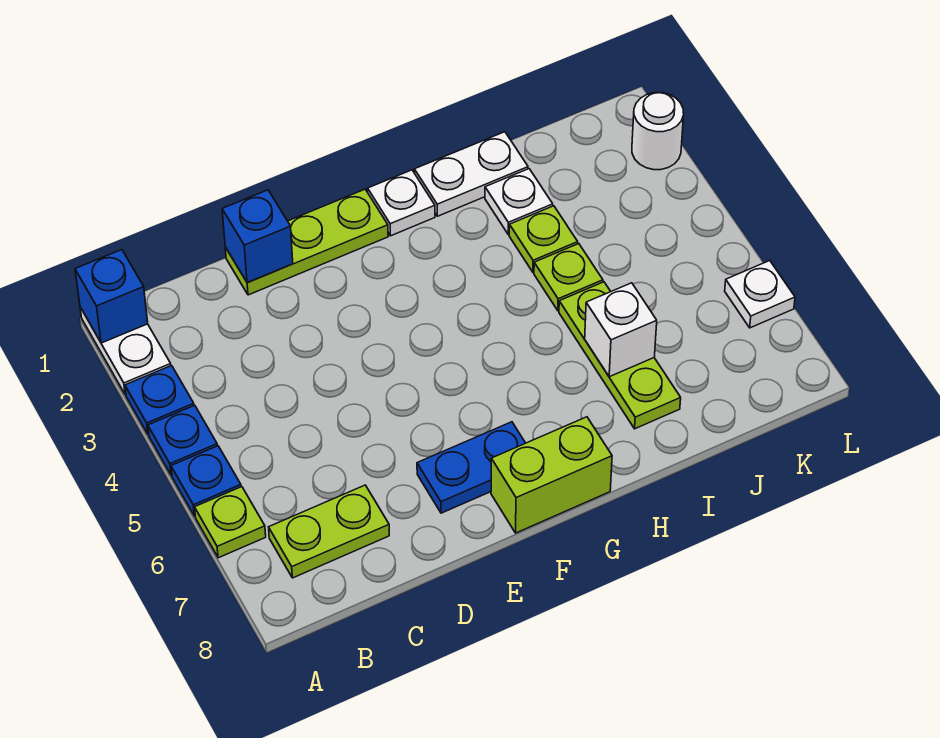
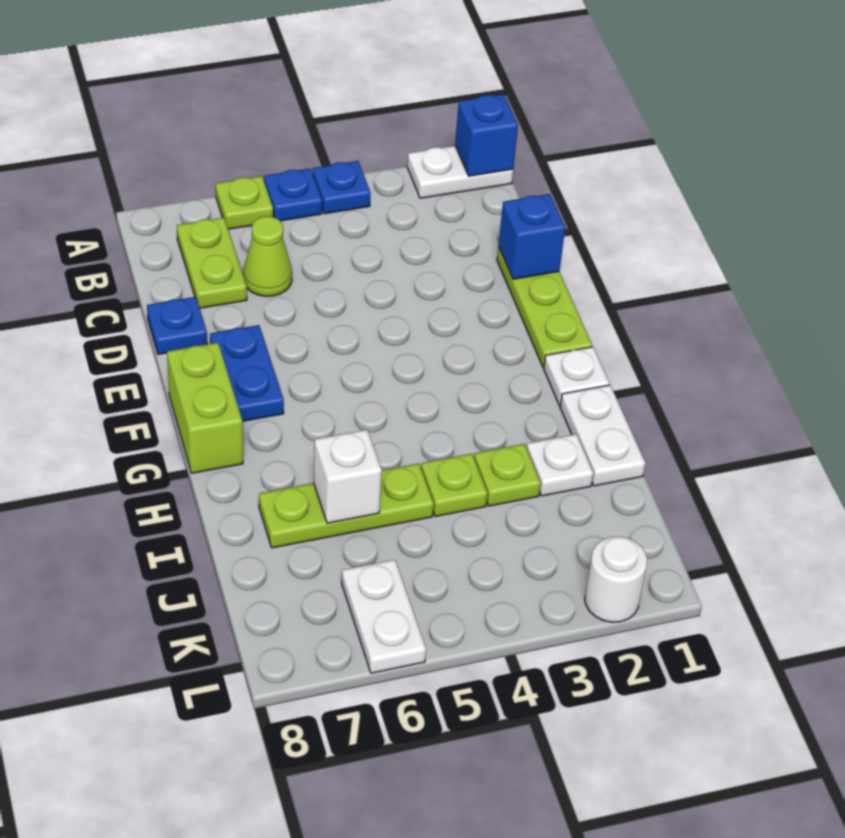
blue 1x1 plate [125,366,194,435] -> blue 1x1 plate moved to [147,297,207,354]
none -> lime 1x1 cone [243,216,292,296]
white 1x1 plate [725,261,795,328] -> white 1x2 plate [342,560,426,673]

